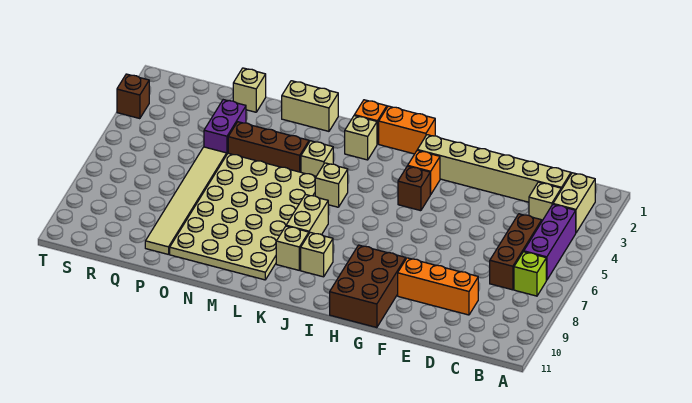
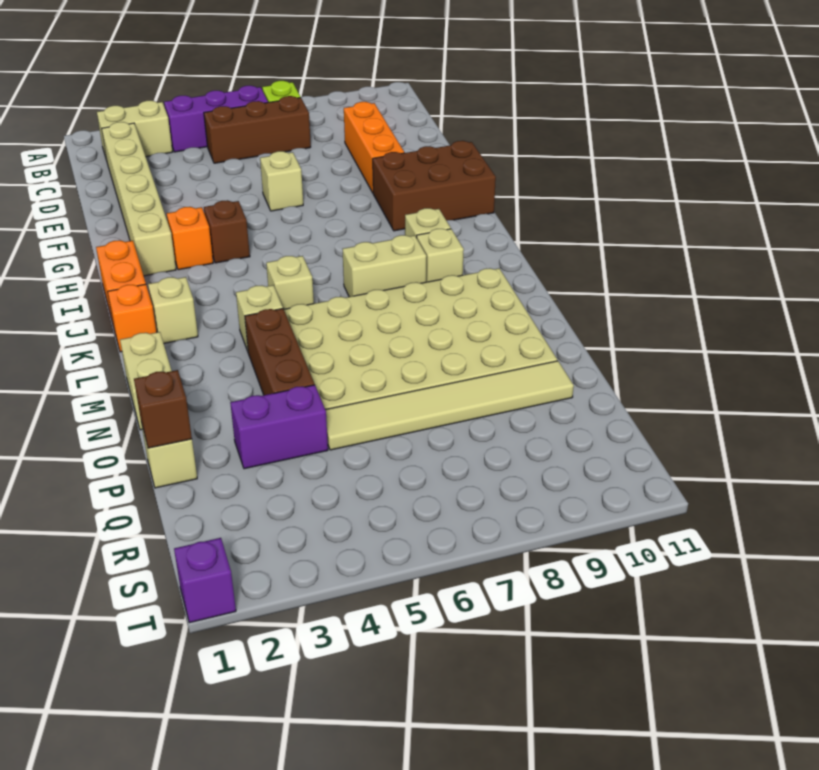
tan 1x1 brick [529,182,561,221] -> tan 1x1 brick moved to [260,151,303,211]
none -> purple 1x1 brick [174,538,236,623]
brown 1x1 brick [117,74,149,119] -> brown 1x1 brick moved to [134,370,192,448]

